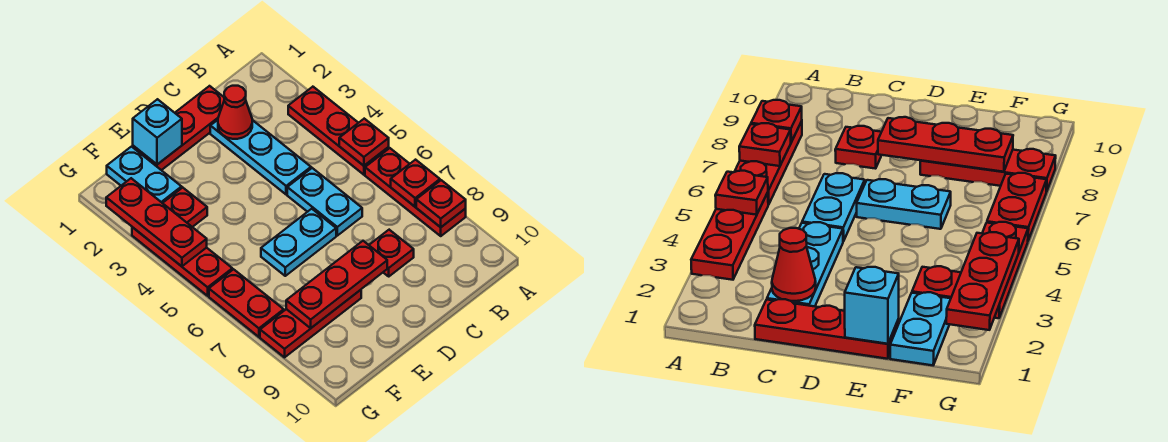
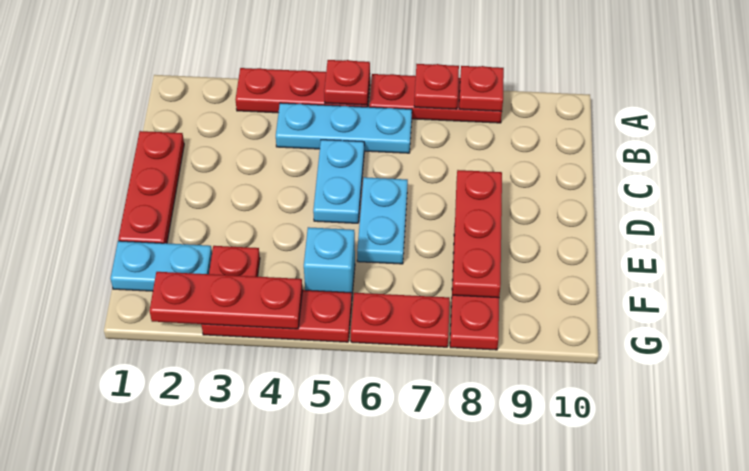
cyan 1x3 plate [210,120,311,195] -> cyan 1x3 plate moved to [276,103,412,153]
red 1x1 cone [218,86,252,139] -> none
cyan 1x2 plate [287,168,362,236] -> cyan 1x2 plate turned to [313,140,364,223]
red 1x1 plate [369,230,414,276] -> none
cyan 1x1 brick [133,99,182,164] -> cyan 1x1 brick moved to [304,227,355,294]

